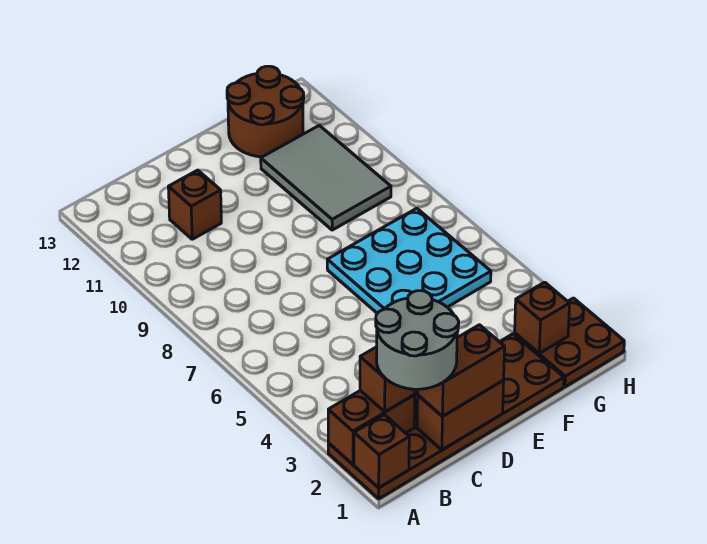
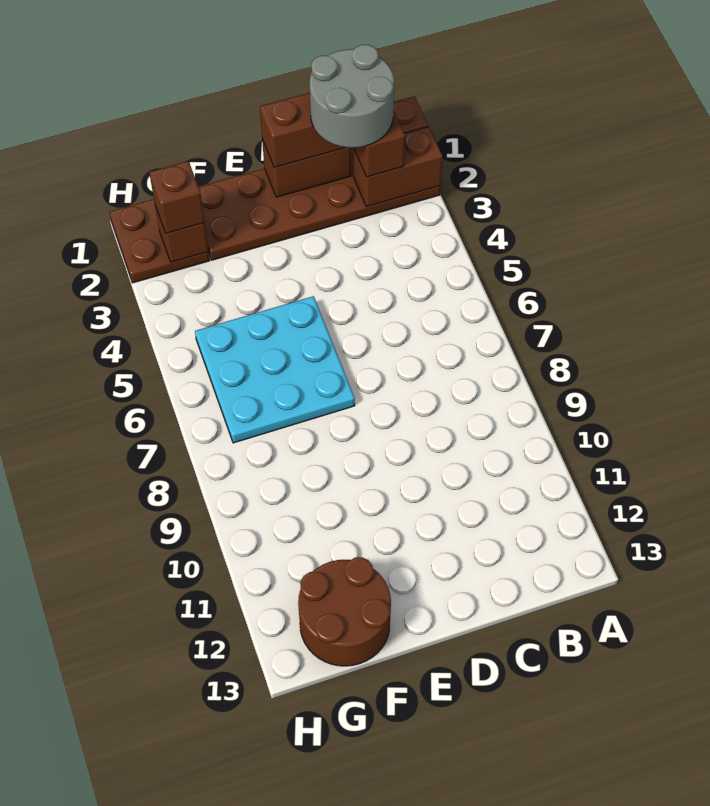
brown 1x1 brick [168,170,221,239] -> brown 1x1 brick moved to [149,161,204,233]
grey 2x3 tile [261,125,391,230] -> none

